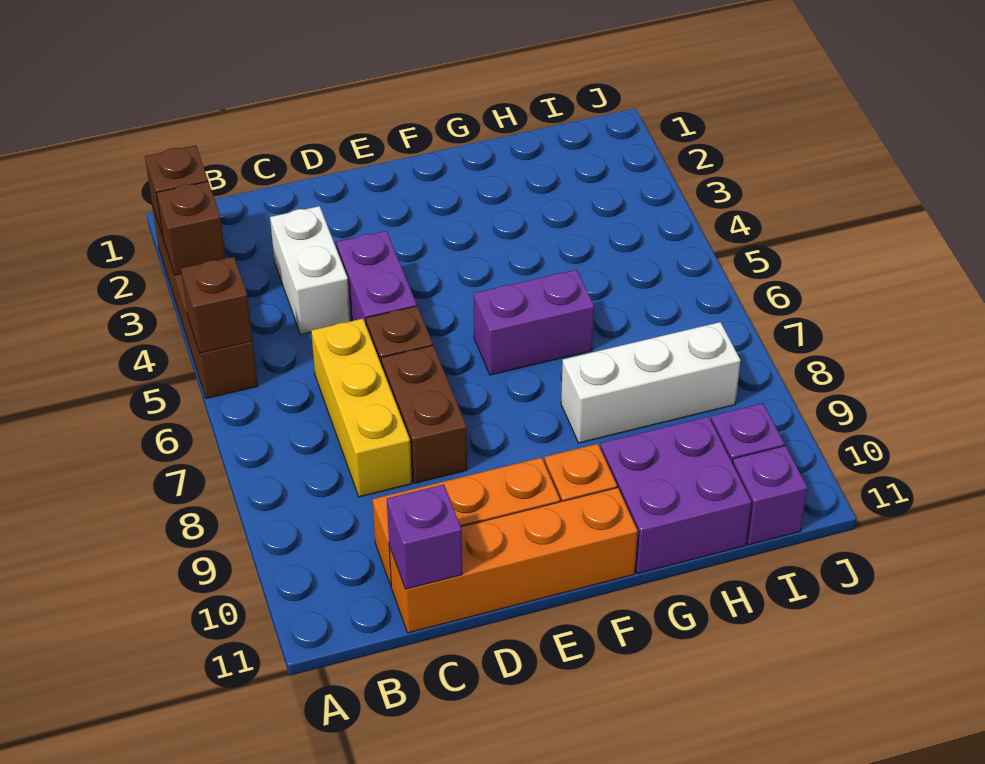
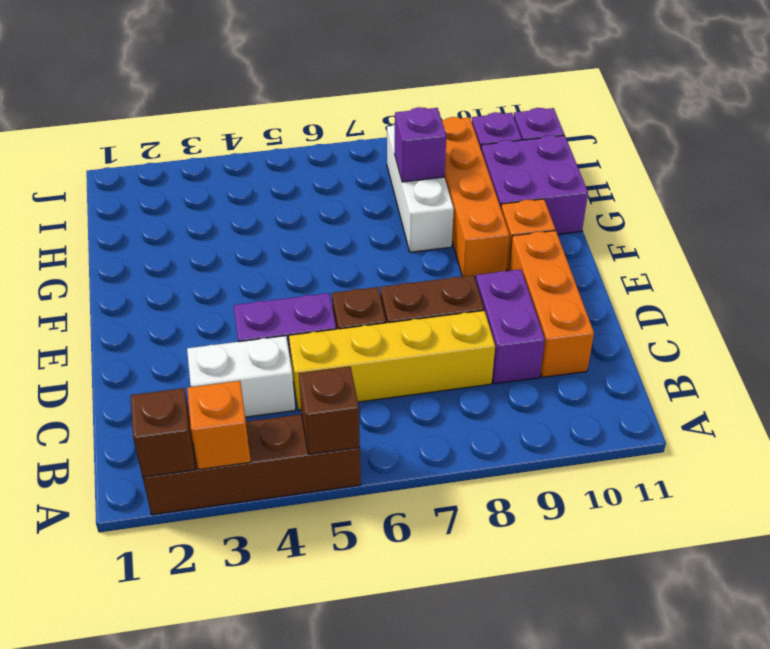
brown 1x1 brick [157,182,226,275] -> orange 1x1 brick [187,381,251,470]
yellow 1x3 brick [311,319,412,497] -> yellow 1x4 brick [289,311,495,410]
orange 1x4 brick [389,488,638,633] -> orange 1x4 brick moved to [442,117,510,277]
purple 1x1 brick [387,484,462,589] -> purple 1x1 brick moved to [395,107,446,182]
purple 1x2 brick [474,270,594,375] -> purple 1x2 brick moved to [476,269,545,384]

